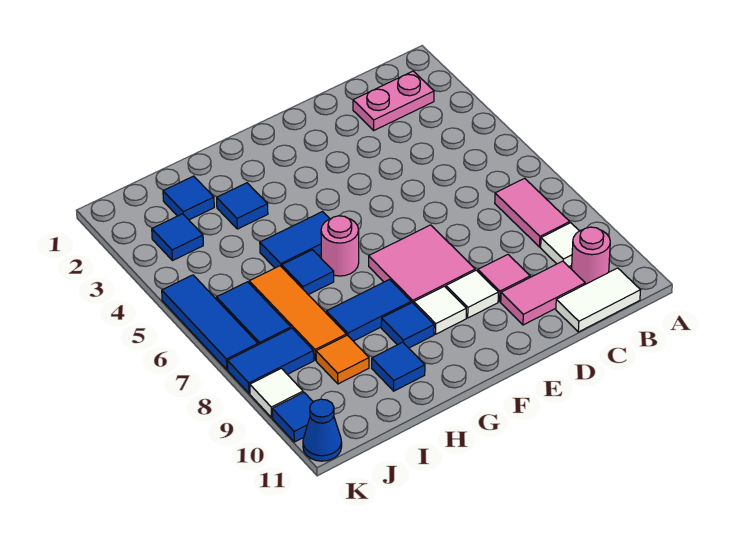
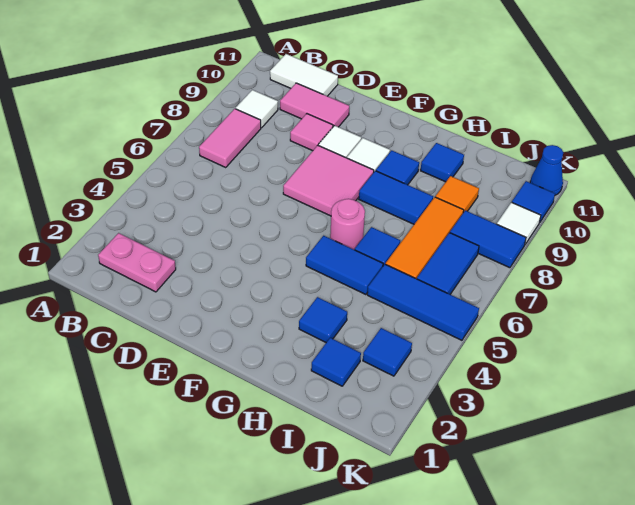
pink 1x1 round brick [572,227,610,284] -> none
blue 1x3 tile [162,275,258,369] -> blue 1x3 tile turned to [367,264,479,340]

